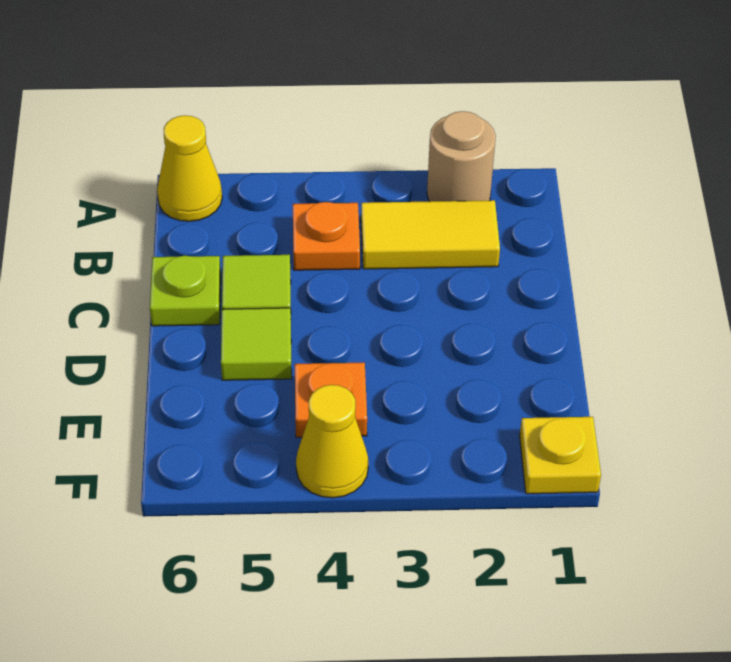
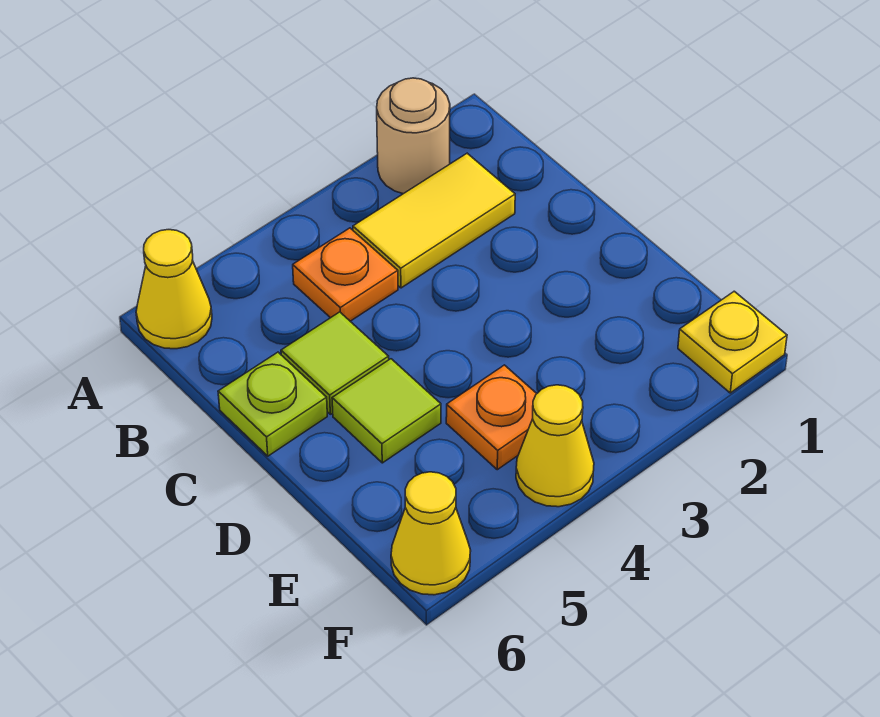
none -> yellow 1x1 cone [391,472,471,595]

